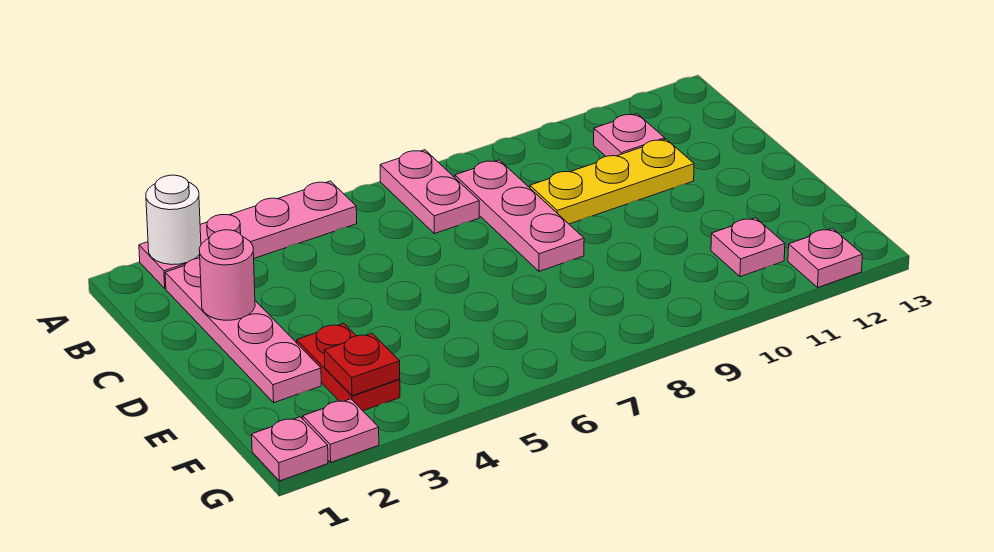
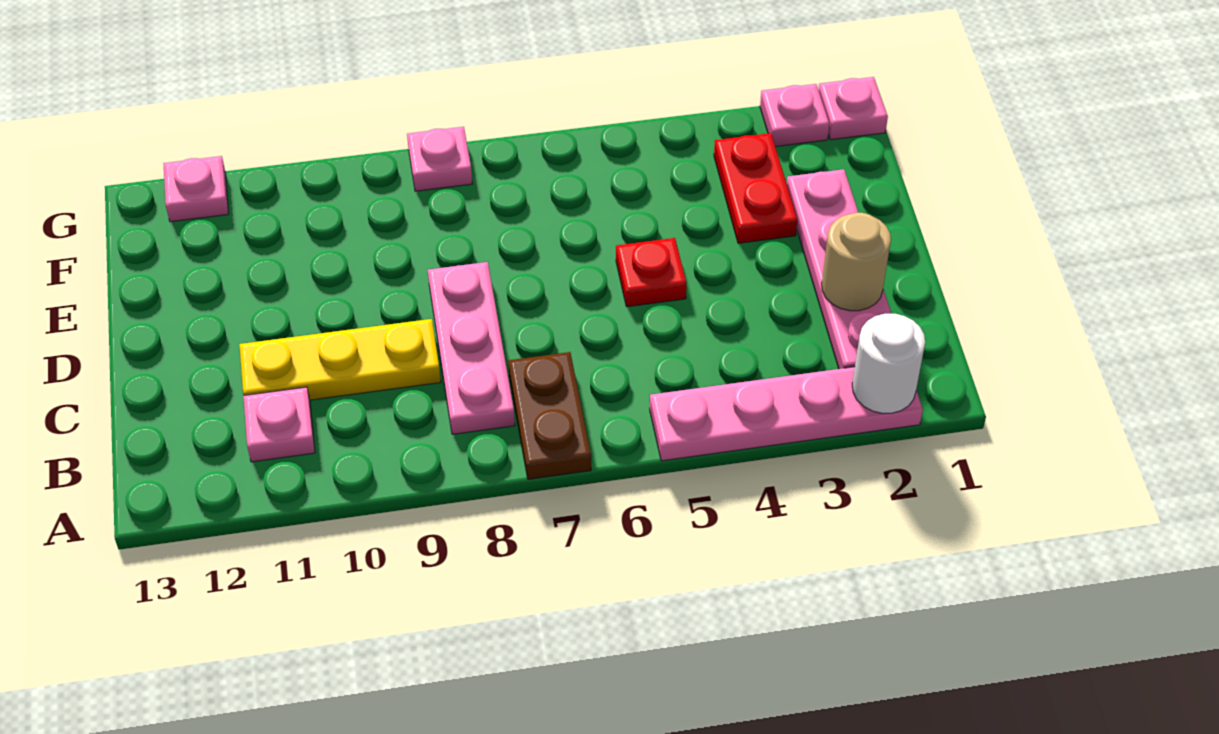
pink 1x2 plate [380,150,479,234] -> brown 1x2 plate [508,352,591,479]
pink 1x1 round brick [199,230,255,320] -> tan 1x1 round brick [822,213,891,311]
red 1x1 plate [324,333,400,396] -> red 1x1 plate moved to [616,238,687,307]
pink 1x1 plate [711,218,785,277] -> pink 1x1 plate moved to [407,127,472,191]

